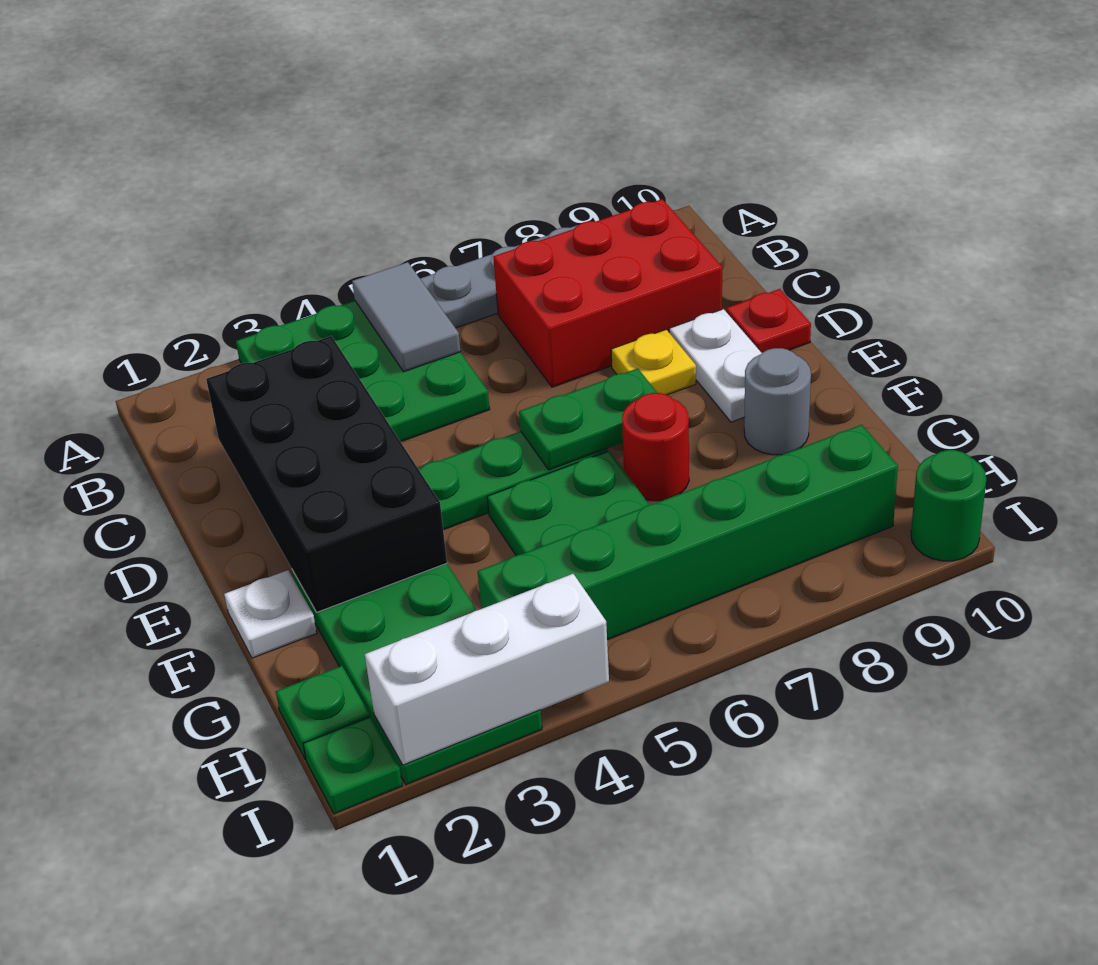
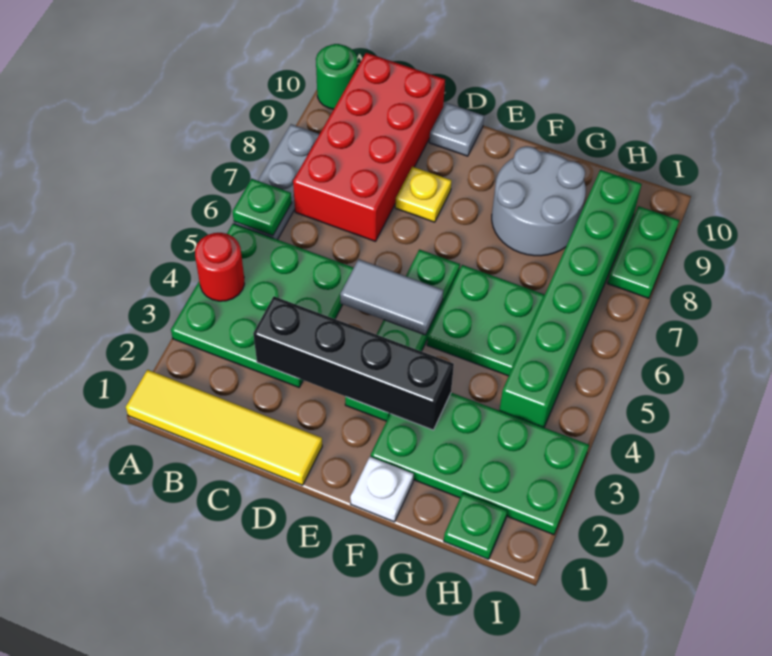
none -> yellow 1x4 tile [126,370,322,485]
grey 1x2 tile [352,262,461,372] -> grey 1x2 tile moved to [340,259,443,335]
red 2x3 brick [493,199,722,387] -> red 2x4 brick [293,53,445,241]
black 2x4 brick [206,336,447,612] -> black 1x4 brick [253,296,454,430]
white 1x2 plate [669,309,762,422] -> none
red 1x1 plate [726,289,811,353] -> grey 1x1 plate [429,103,484,156]
green 1x2 plate [519,368,657,470] -> green 1x2 plate moved to [607,206,679,298]
red 1x1 round brick [622,393,689,501] -> red 1x1 round brick moved to [195,233,244,301]
grey 1x1 round brick [744,348,811,455] -> grey 2x2 round brick [492,146,586,256]
green 1x1 plate [303,717,402,814] -> green 1x1 plate moved to [232,179,292,236]
white 1x3 brick [365,574,609,765] -> none
green 1x1 round brick [911,450,986,561] -> green 1x1 round brick moved to [316,44,357,109]

